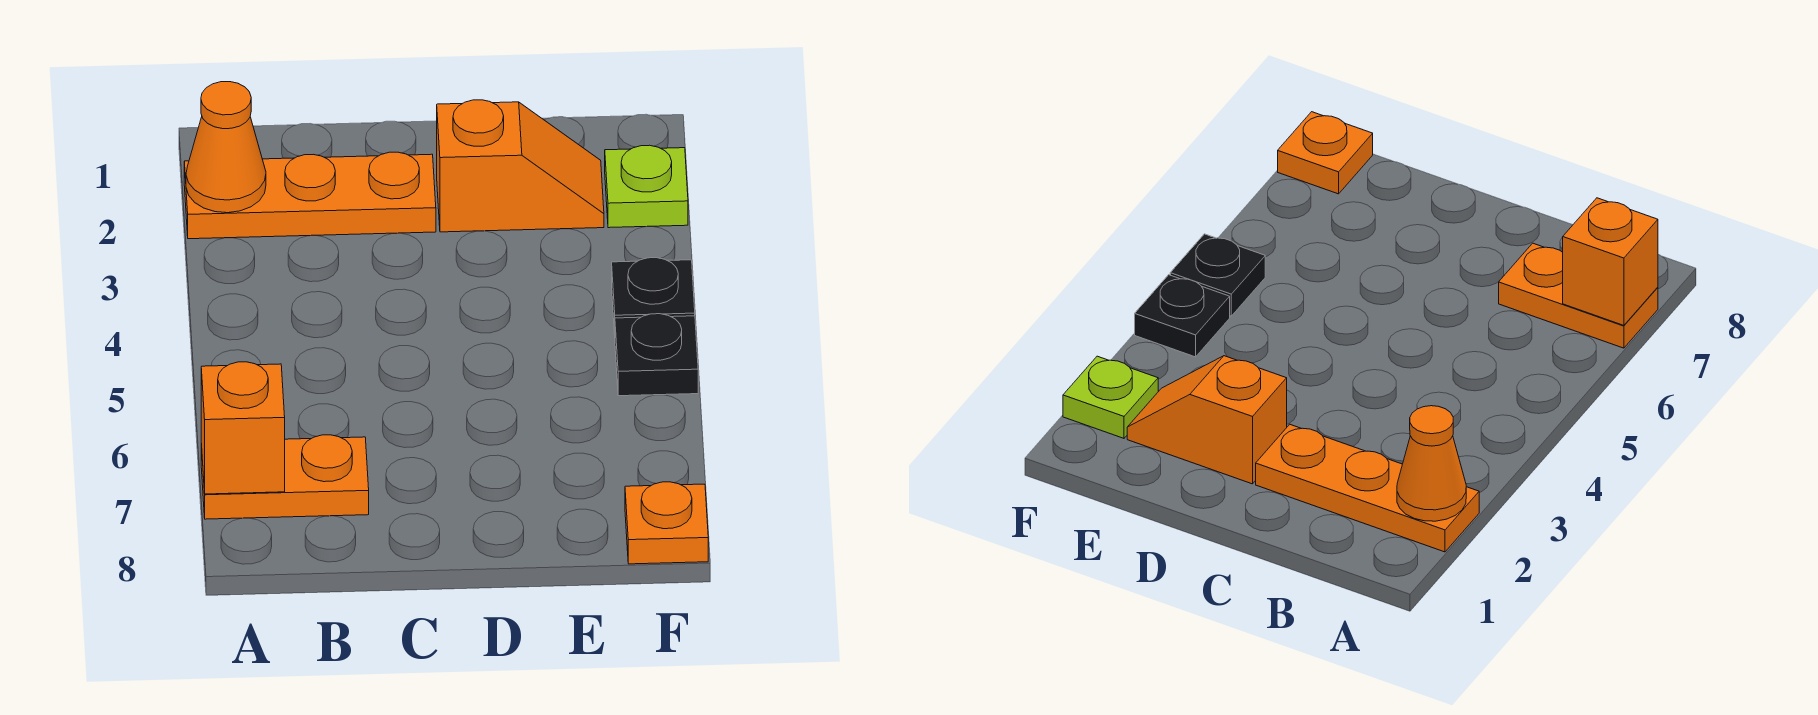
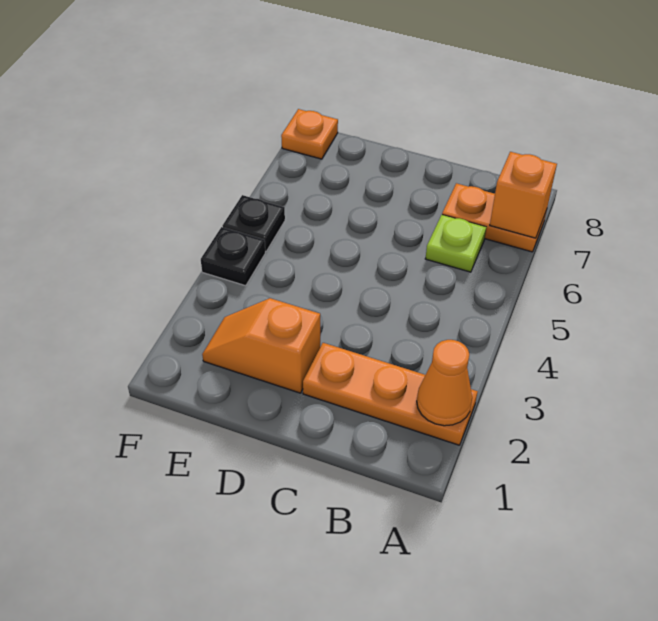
lime 1x1 plate [605,145,688,228] -> lime 1x1 plate moved to [425,215,486,272]

